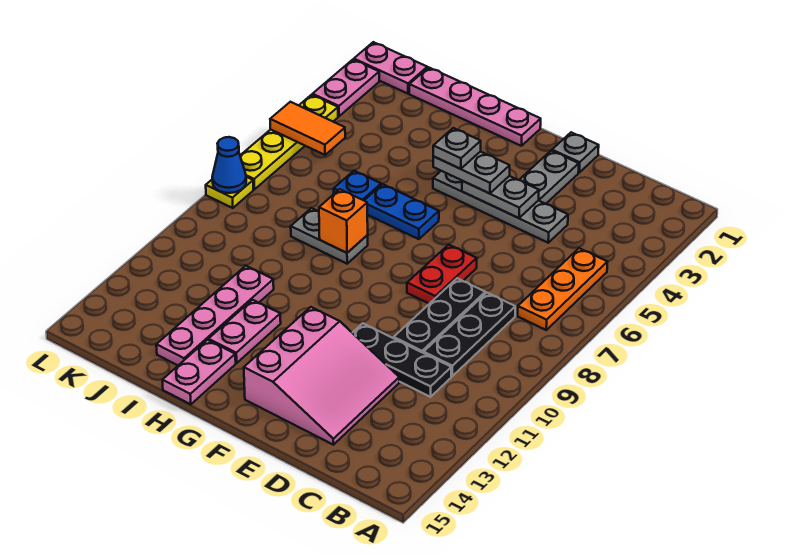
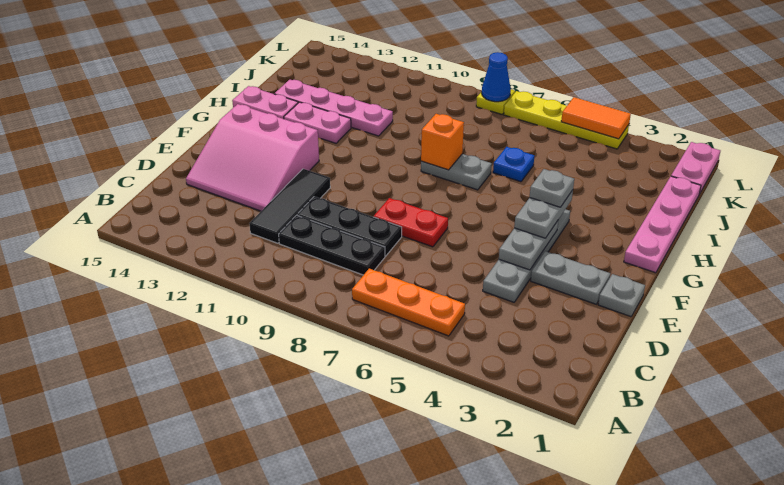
black 1x3 plate [353,323,451,397] -> black 1x3 tile [249,169,330,243]
blue 1x2 plate [364,184,439,239] -> none
grey 1x2 plate [291,208,368,264] -> grey 1x2 plate turned to [421,154,492,190]
orange 1x2 tile [270,102,345,155] -> orange 1x2 tile turned to [561,97,631,139]
pink 1x2 plate [313,60,379,116] -> none

